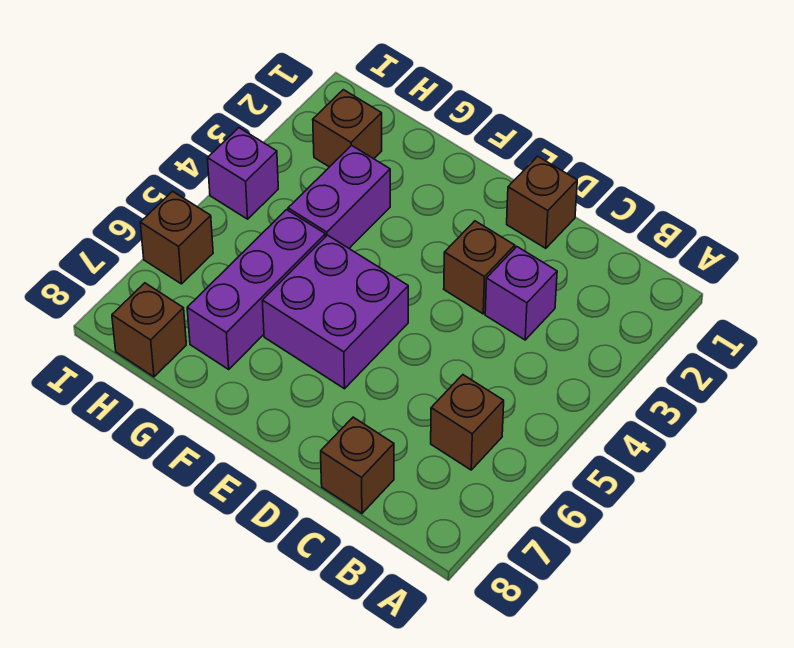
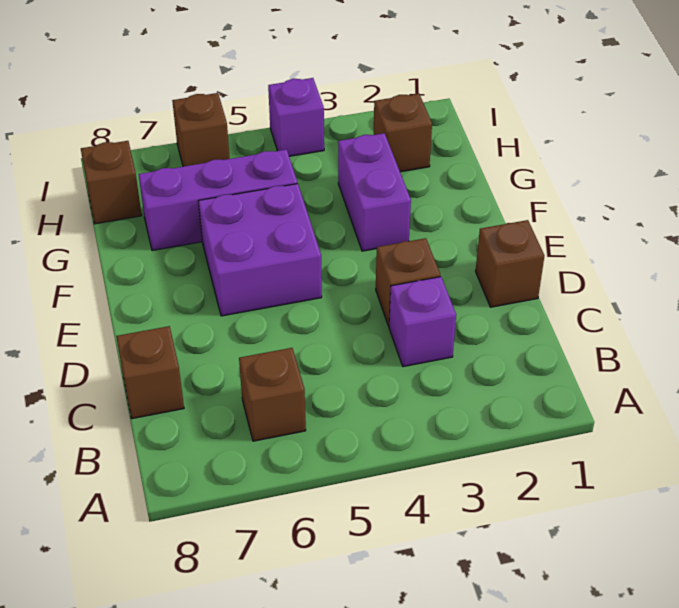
purple 1x2 brick [288,145,390,248] -> purple 1x2 brick turned to [338,133,411,251]

